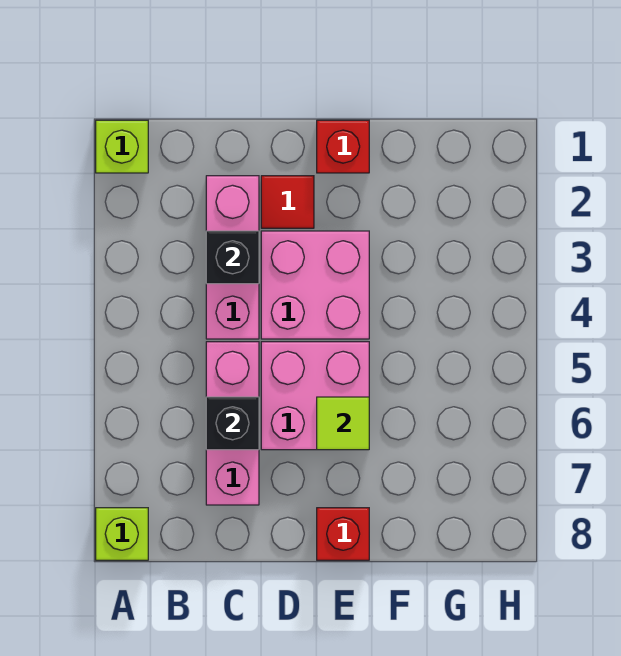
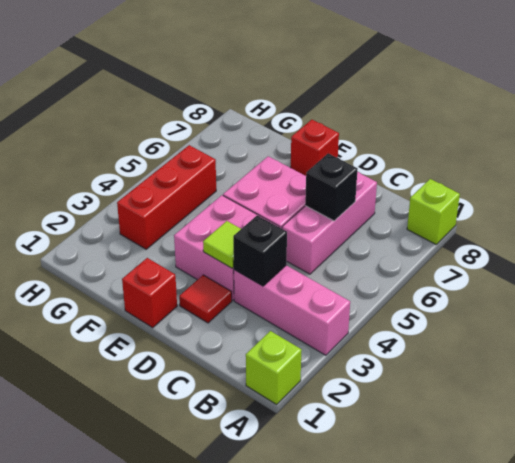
pink 1x3 brick [206,176,259,339] -> pink 1x3 brick turned to [234,265,350,355]
lime 1x1 tile [317,397,369,450] -> lime 1x1 tile moved to [203,221,241,268]
none -> red 1x3 brick [117,145,216,249]

